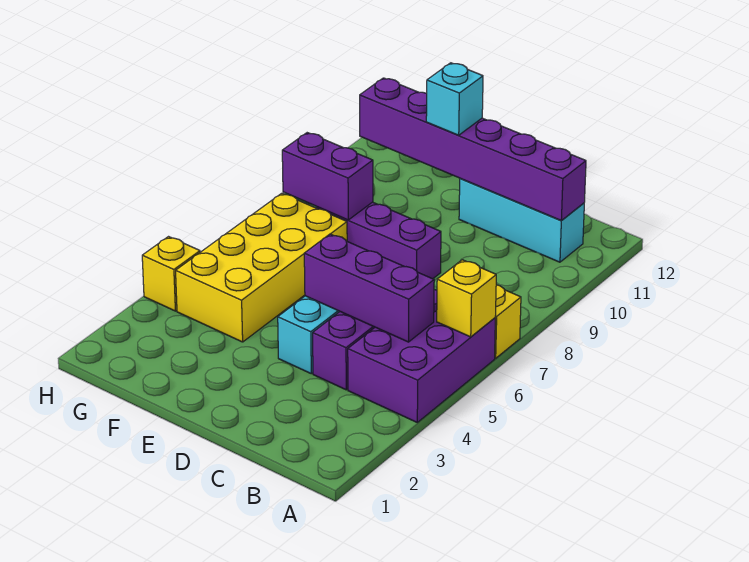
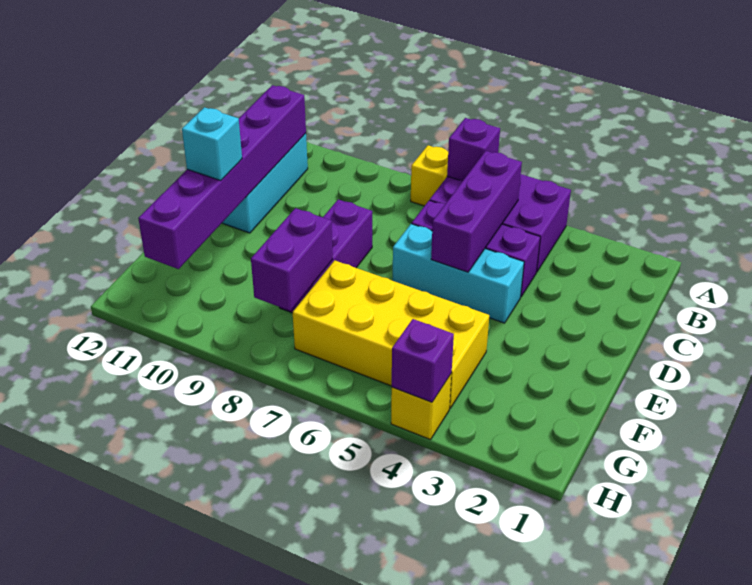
yellow 1x1 brick [437,260,496,337] -> purple 1x1 brick [447,118,500,181]
none -> purple 1x1 brick [392,319,454,402]

